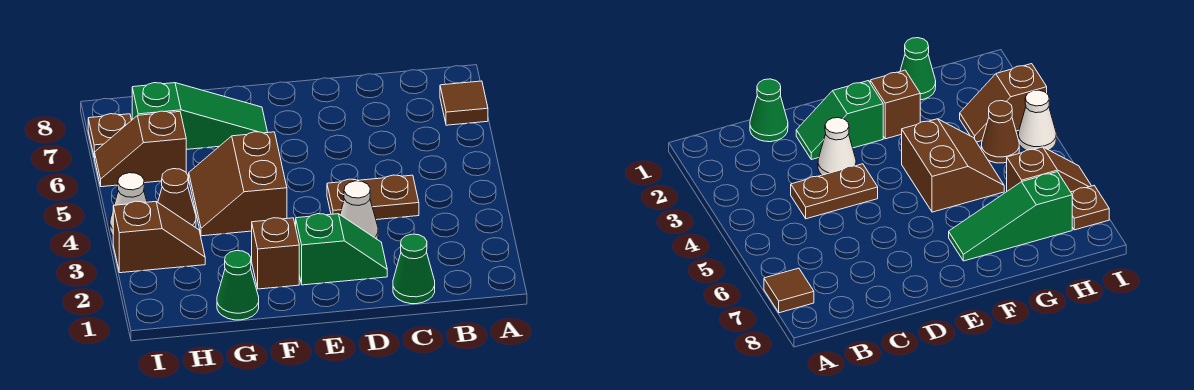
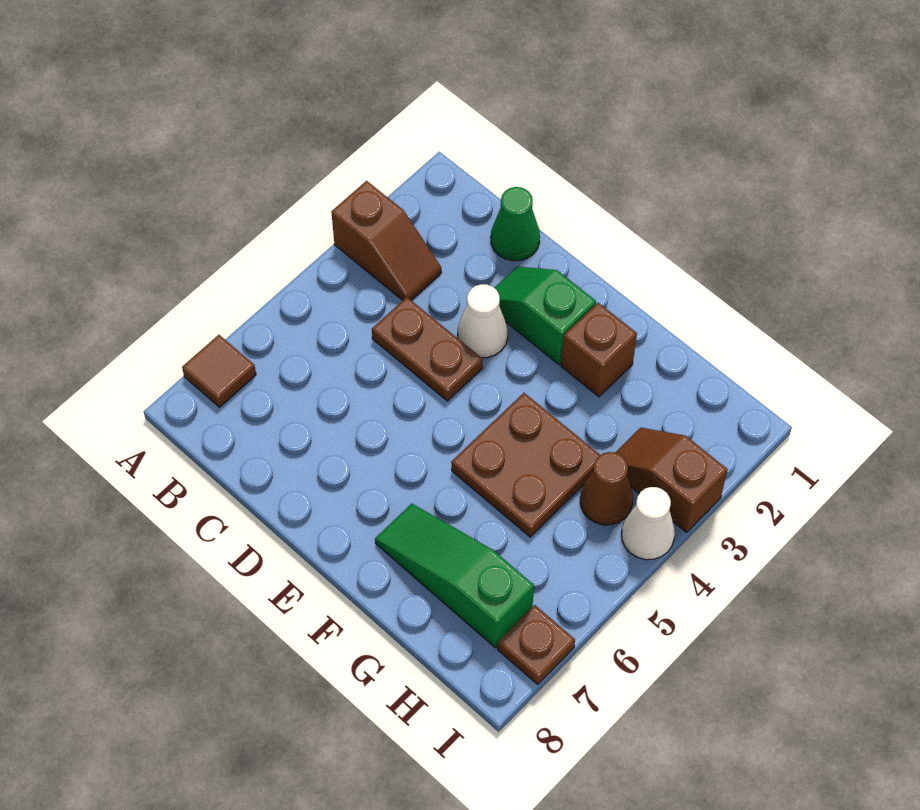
brown 2x2 slope [189,132,287,236] -> brown 2x2 plate [451,393,600,537]
green 1x1 cone [217,251,259,320] -> none
brown 1x2 slope [95,111,186,187] -> brown 1x2 slope moved to [331,181,441,300]

